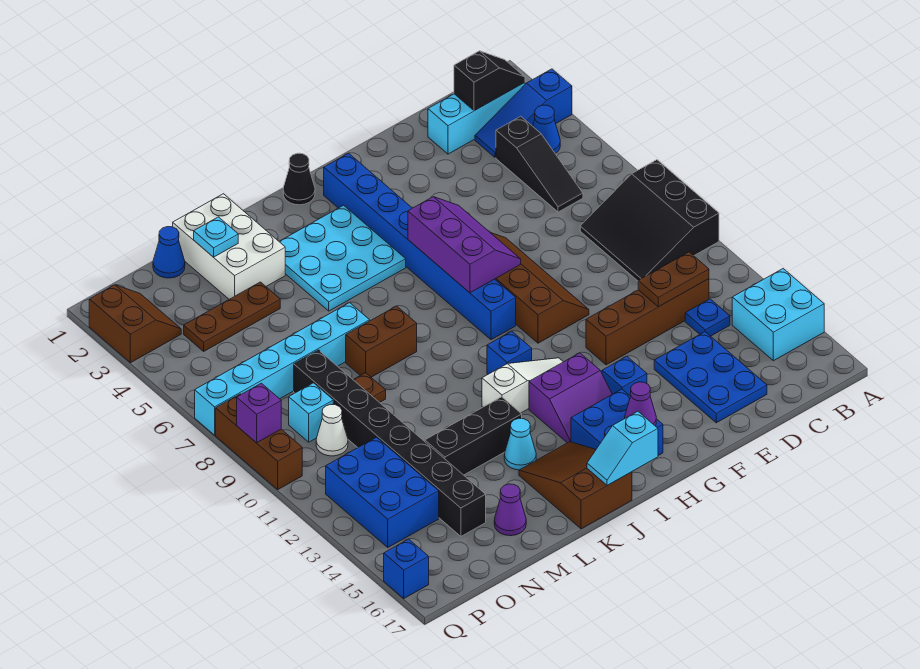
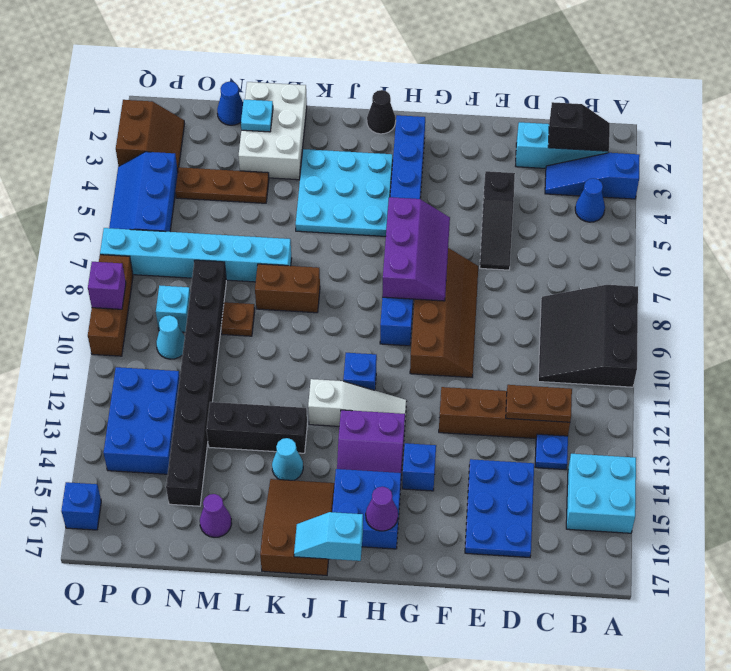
black 1x3 slope [496,116,583,212] -> black 1x3 slope moved to [480,171,515,270]
white 1x1 cone [316,404,348,456] -> cyan 1x1 cone [156,315,185,359]
none -> blue 2x3 slope [109,152,178,232]

